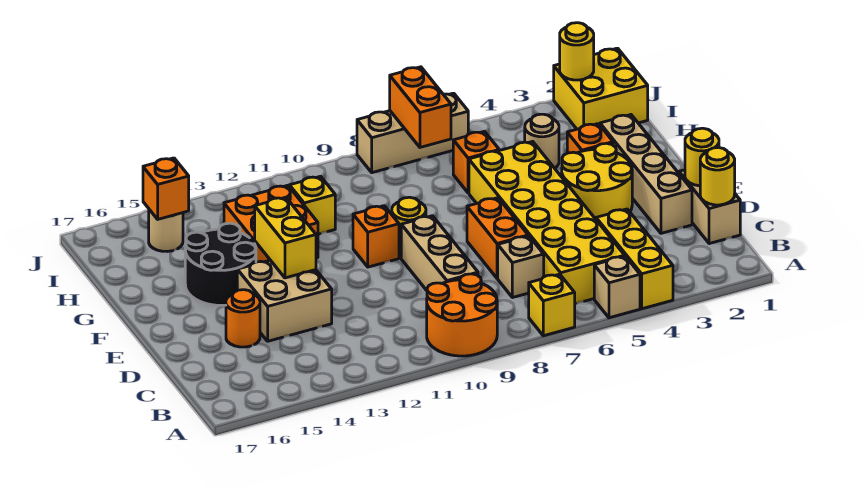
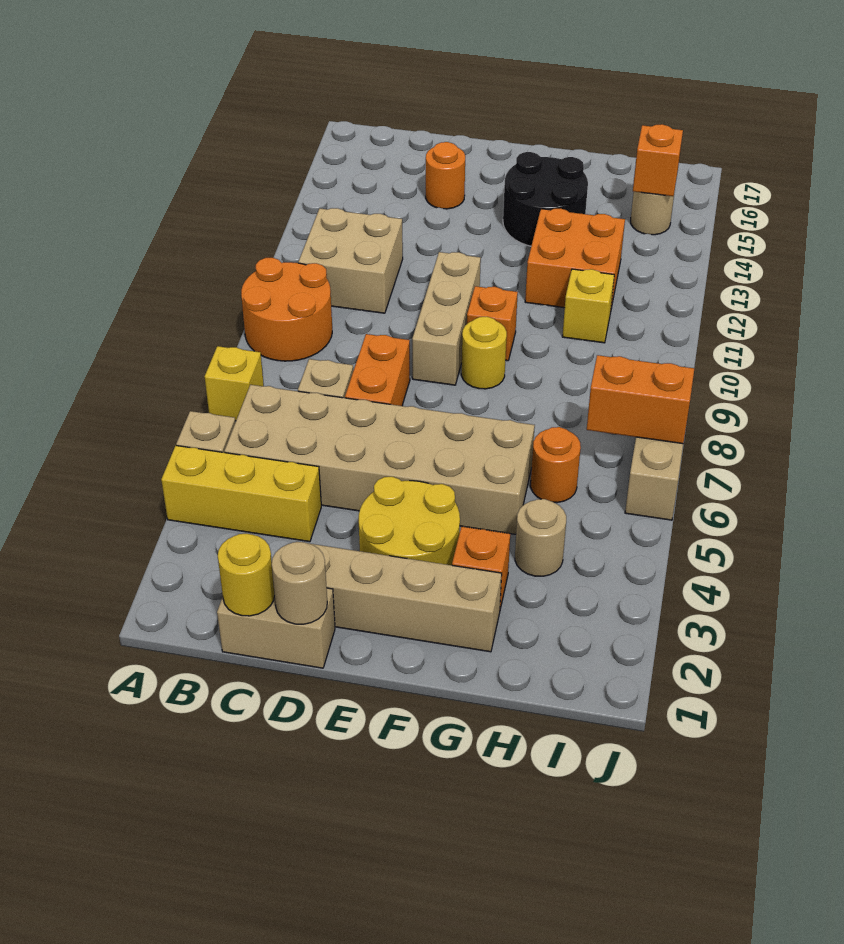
yellow 2x6 brick [469,142,625,304] -> tan 2x6 brick [224,385,535,534]
tan 1x3 brick [401,216,478,290] -> tan 1x3 brick turned to [412,252,481,385]
yellow 1x1 round brick [685,128,719,186] -> tan 1x1 round brick [272,542,327,624]
orange 1x2 brick [467,198,528,278] -> orange 1x2 brick turned to [345,334,410,406]
tan 2x2 brick [237,260,332,341] -> tan 2x2 brick moved to [298,208,403,313]
yellow 1x2 brick [255,197,316,278] -> none
orange 1x1 brick [453,131,499,193] -> orange 1x1 round brick [531,427,581,503]
yellow 2x2 brick [554,48,648,129] -> none
yellow 1x1 round brick [560,23,594,80] -> none

